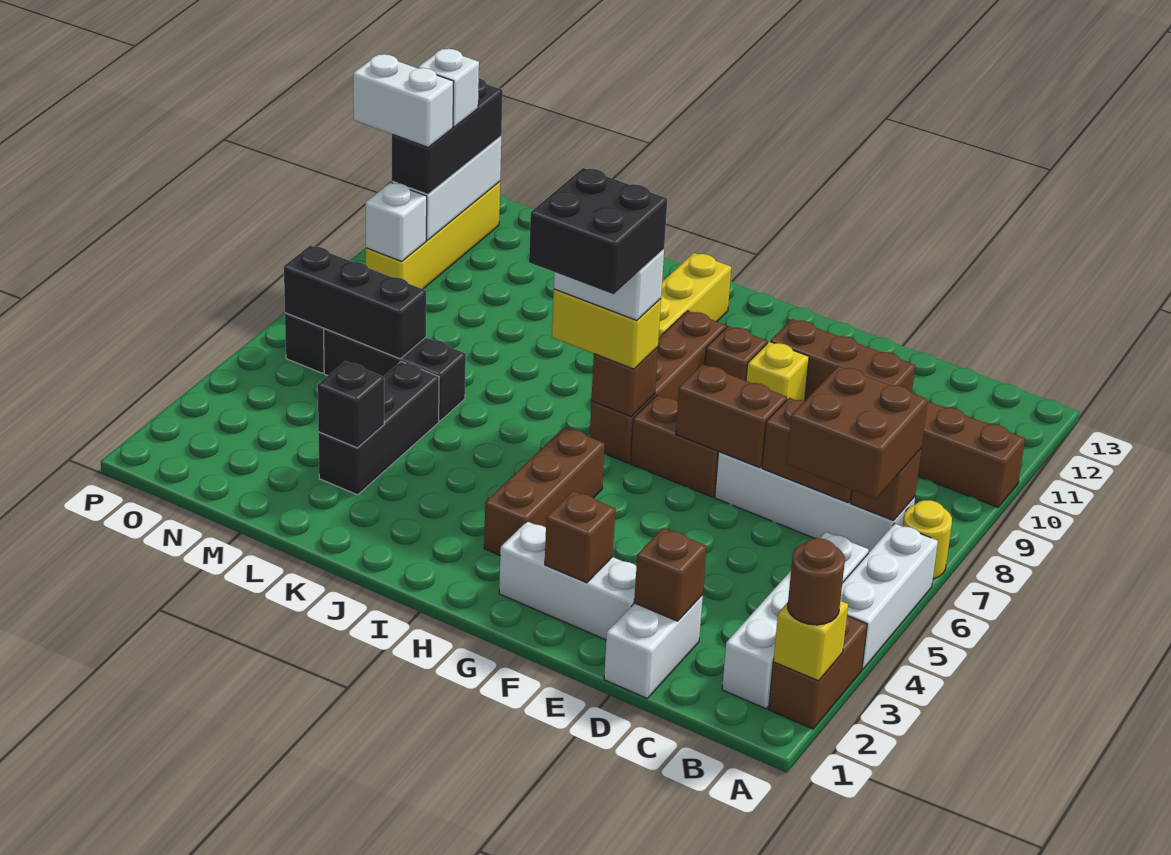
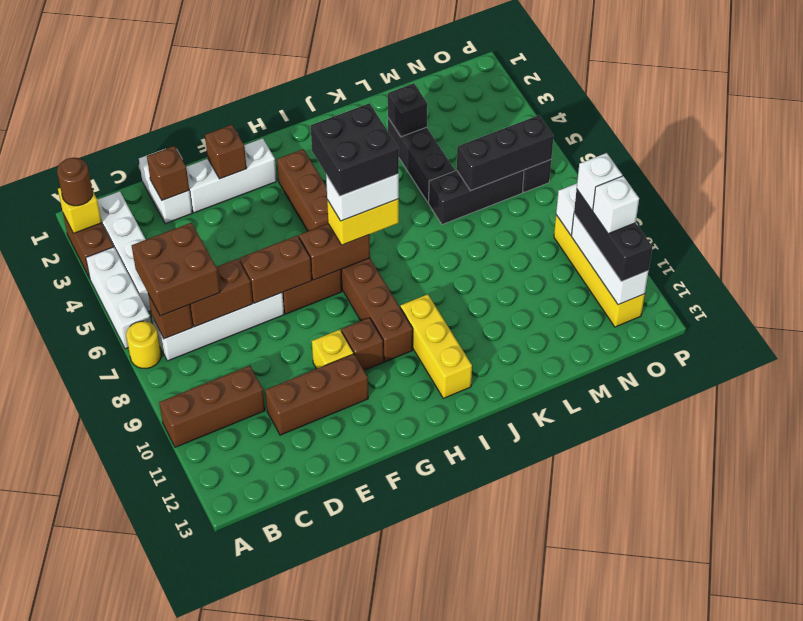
brown 1x1 brick [591,347,658,417] -> brown 1x2 brick [299,224,370,280]
white 1x2 brick [353,54,454,147] -> white 1x1 brick [577,153,622,210]

